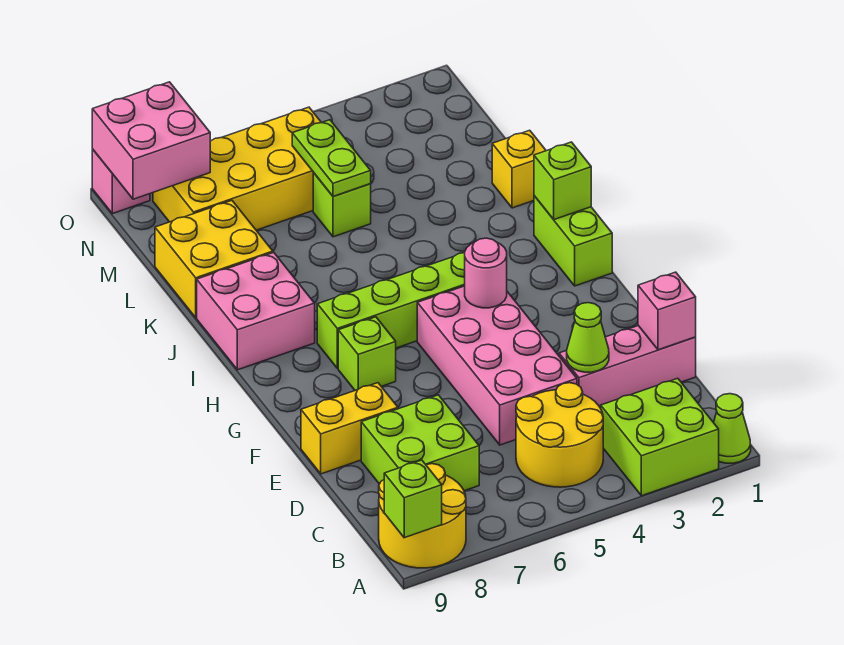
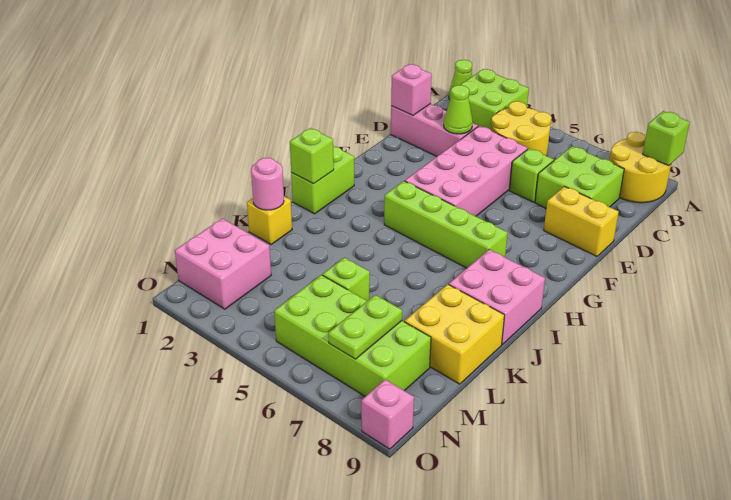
pink 1x1 round brick [465,238,507,308] -> pink 1x1 round brick moved to [251,158,284,210]
lime 1x1 brick [338,317,396,390] -> lime 1x1 brick moved to [510,148,554,202]
lime 1x2 plate [292,120,371,197] -> lime 1x2 plate moved to [328,295,402,359]
yellow 2x4 brick [153,107,321,230] -> lime 2x4 brick [274,275,431,396]
pink 2x2 brick [92,82,210,199] -> pink 2x2 brick moved to [175,218,271,309]

